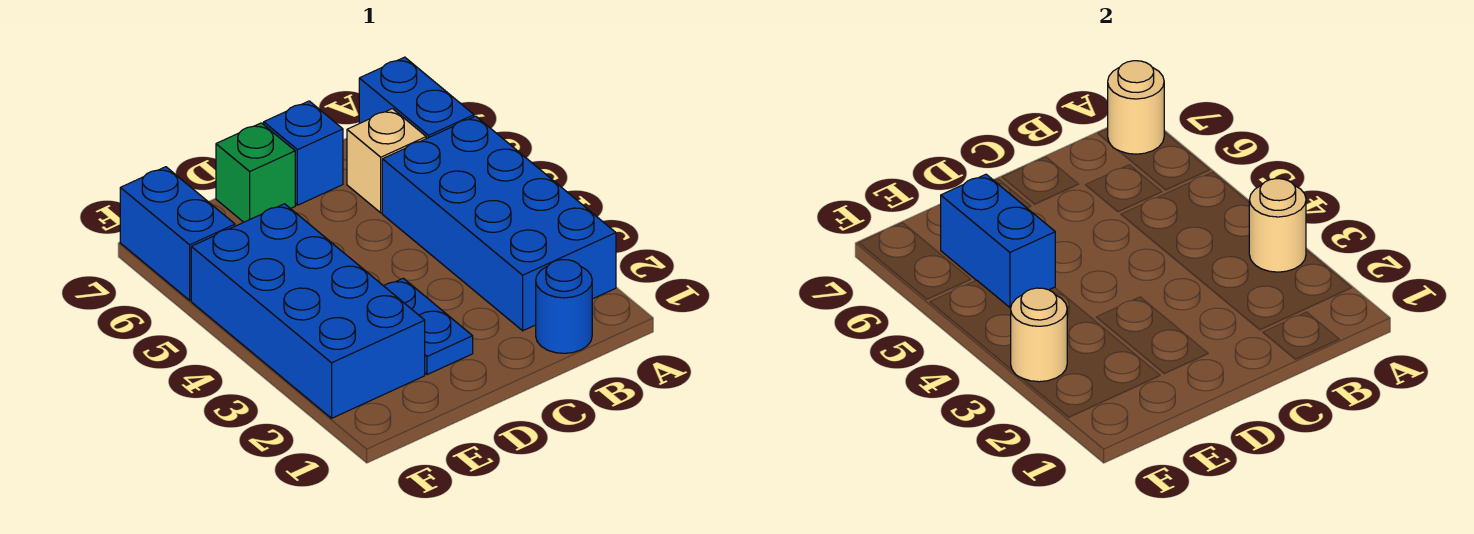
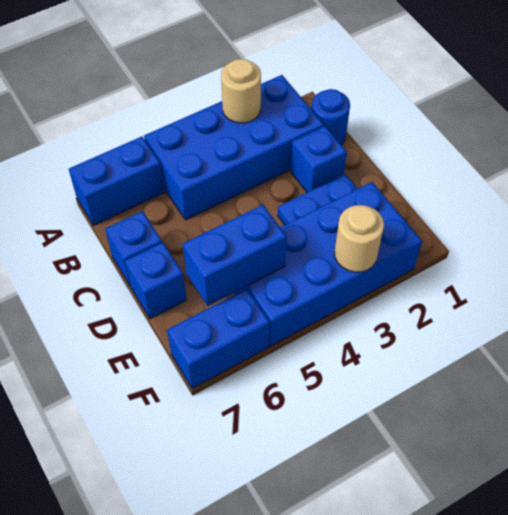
tan 1x1 round brick [1108,61,1164,154] -> none
tan 1x1 brick [347,109,426,213] -> none
none -> blue 1x1 brick [291,126,347,192]
green 1x1 brick [216,123,295,222] -> blue 1x1 brick [125,242,187,319]

